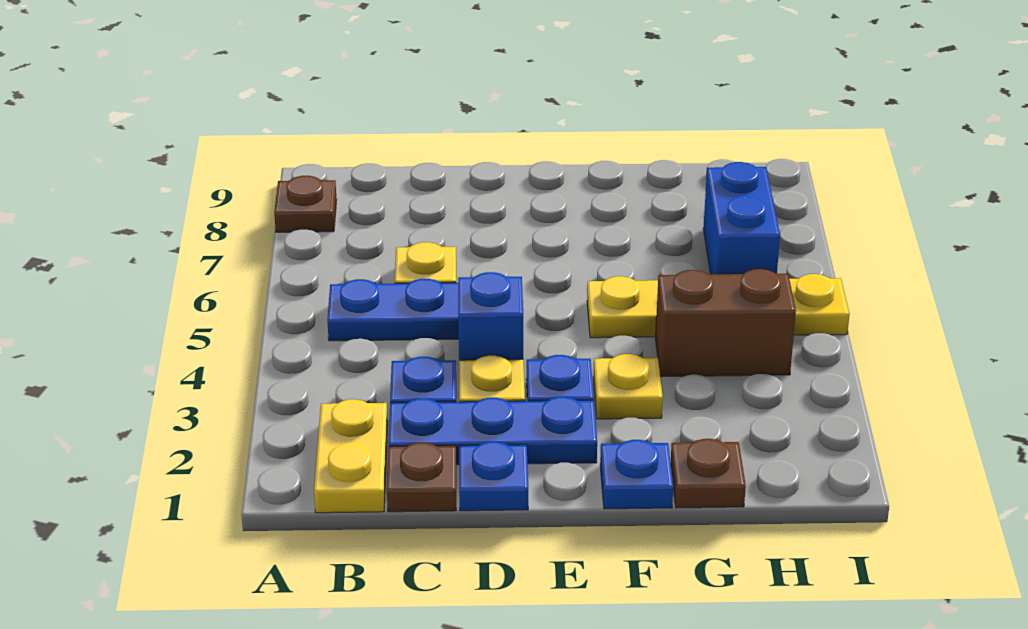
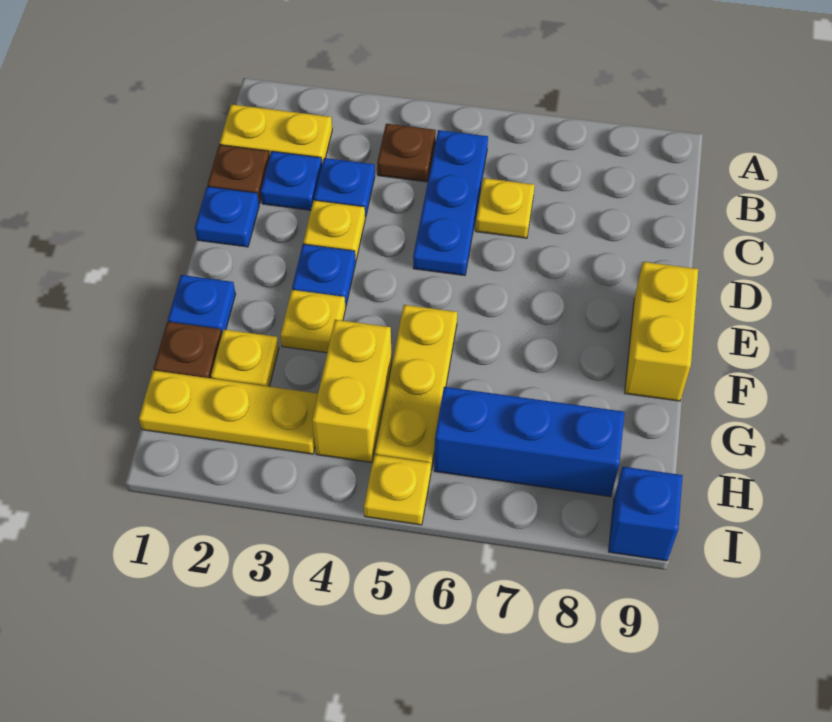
brown 1x1 plate [274,176,337,232] -> brown 1x1 plate moved to [377,124,436,182]
blue 1x3 plate [388,397,597,465] -> blue 1x1 plate [261,151,322,210]
blue 1x1 brick [458,272,523,360] -> blue 1x1 brick moved to [609,467,683,561]
none -> yellow 1x2 brick [625,262,698,401]
none -> yellow 1x1 plate [211,330,279,387]
brown 1x2 brick [655,269,796,377] -> yellow 1x2 brick [312,320,392,463]
none -> yellow 1x3 plate [139,370,318,454]
blue 1x2 brick [703,162,780,274] -> blue 1x3 brick [434,387,625,497]

